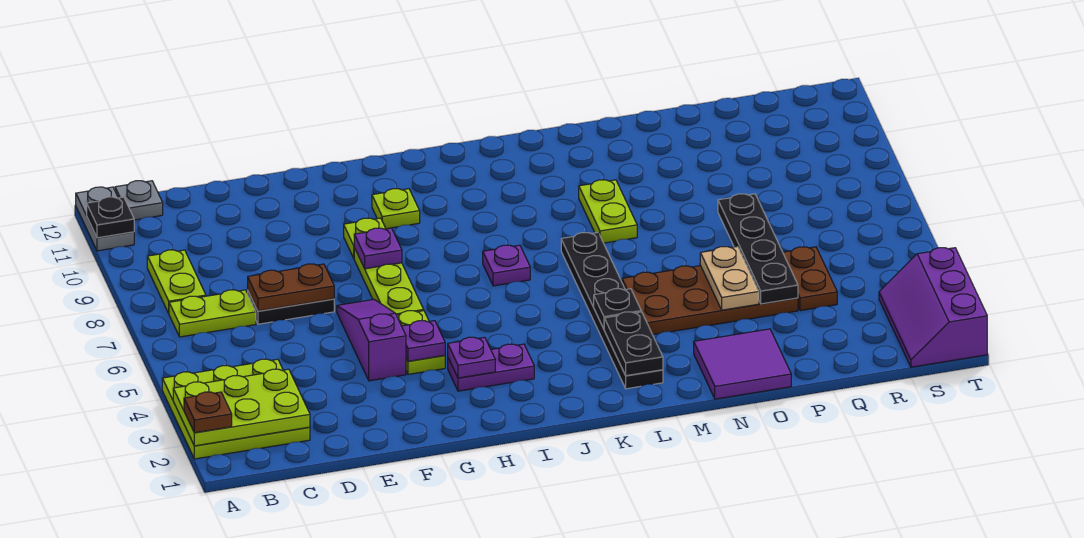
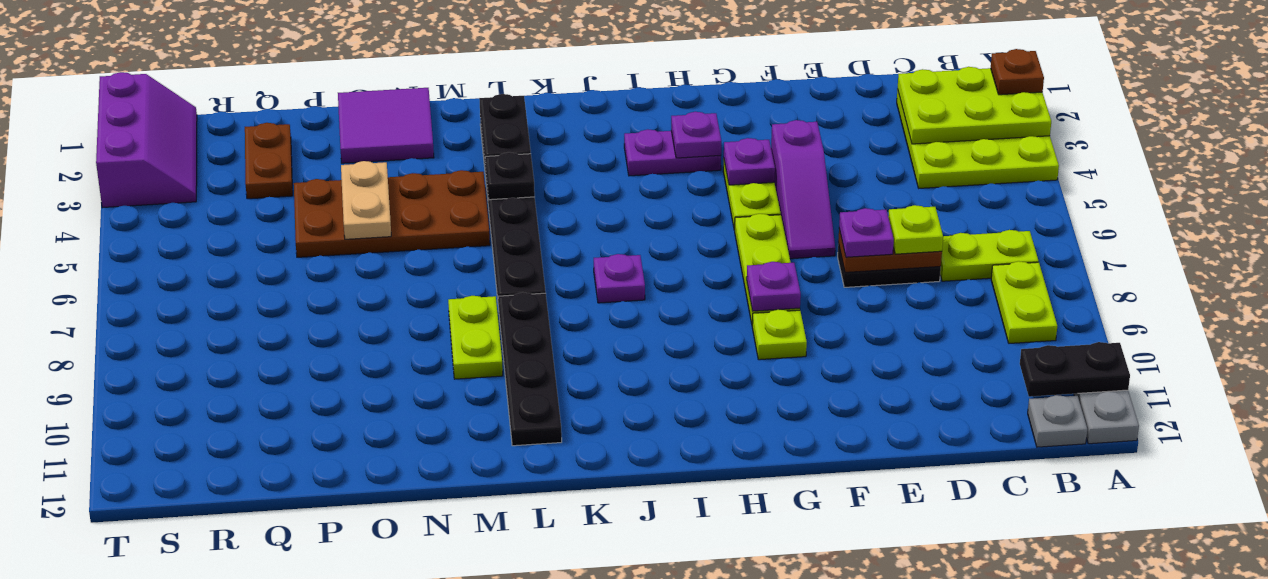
black 1x1 plate [87,197,134,238] -> black 1x2 plate [1020,342,1130,397]
none -> purple 1x1 plate [839,208,894,257]
lime 1x1 plate [372,189,420,229] -> lime 1x1 plate moved to [888,205,943,254]
black 1x4 plate [718,194,798,304] -> black 1x4 plate moved to [498,292,562,446]
brown 1x2 plate [783,247,837,311] -> brown 1x2 plate moved to [245,123,293,199]

